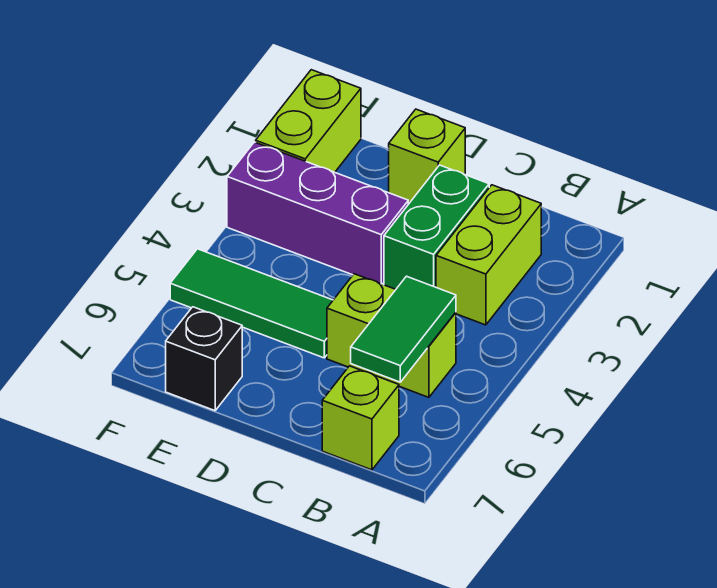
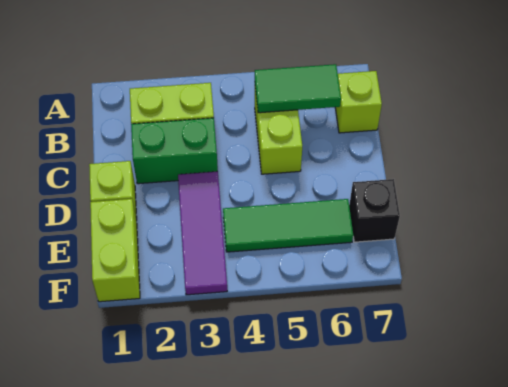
purple 1x3 brick [227,142,408,284] -> purple 1x3 tile [178,171,227,295]
green 1x3 tile [170,249,333,358] -> green 1x3 tile turned to [223,199,353,252]
lime 1x2 brick [256,70,361,172] -> lime 1x2 brick turned to [90,199,140,302]

